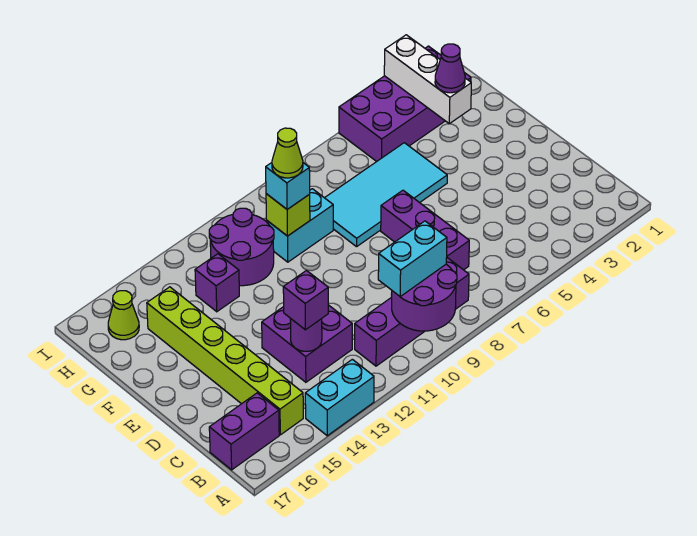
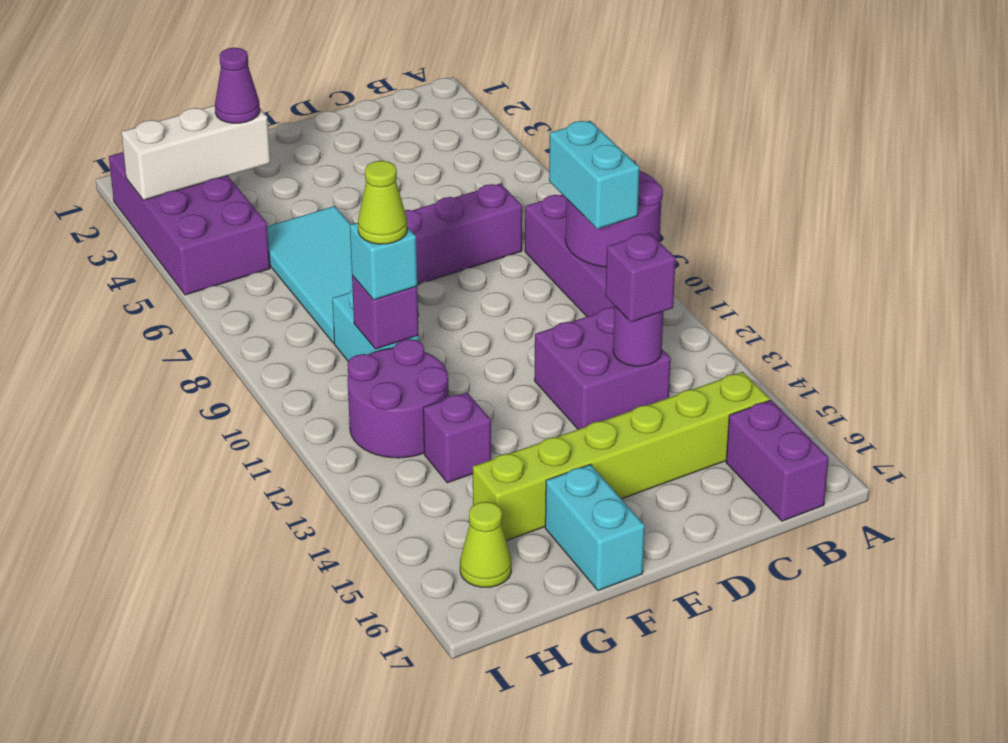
cyan 1x2 brick [305,359,374,436] -> cyan 1x2 brick moved to [545,464,645,591]
lime 1x1 brick [266,194,310,236] -> purple 1x1 brick [352,276,419,349]

